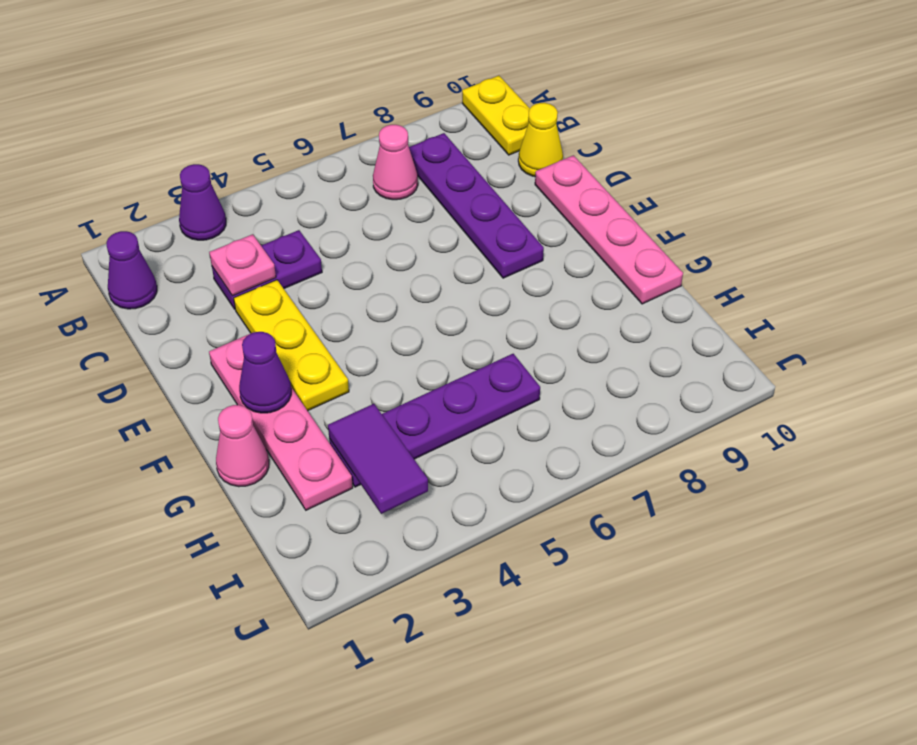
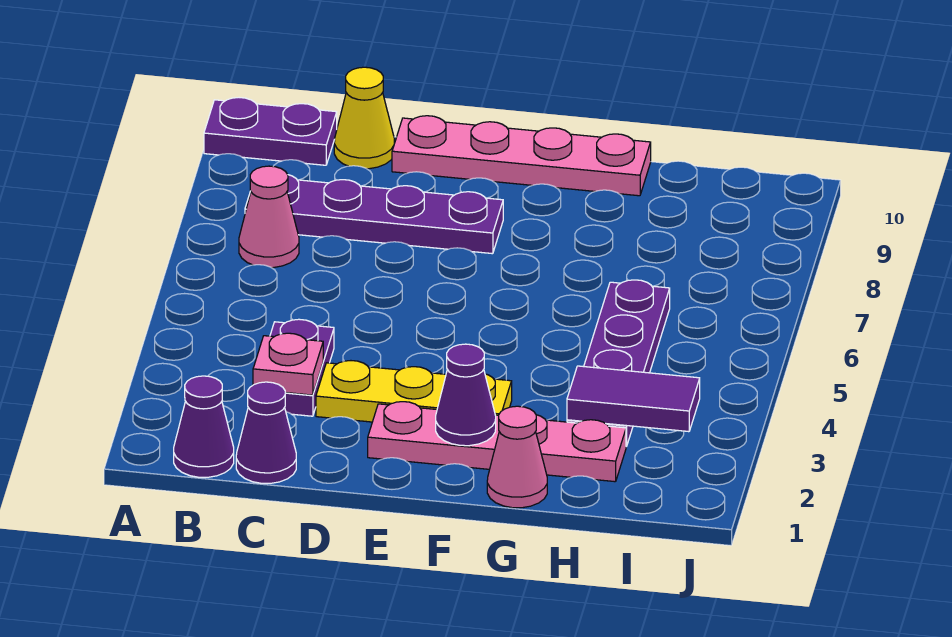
purple 1x1 cone [179,164,226,240] -> purple 1x1 cone moved to [236,382,296,483]
yellow 1x2 plate [462,76,530,155] -> purple 1x2 plate [204,98,337,165]

